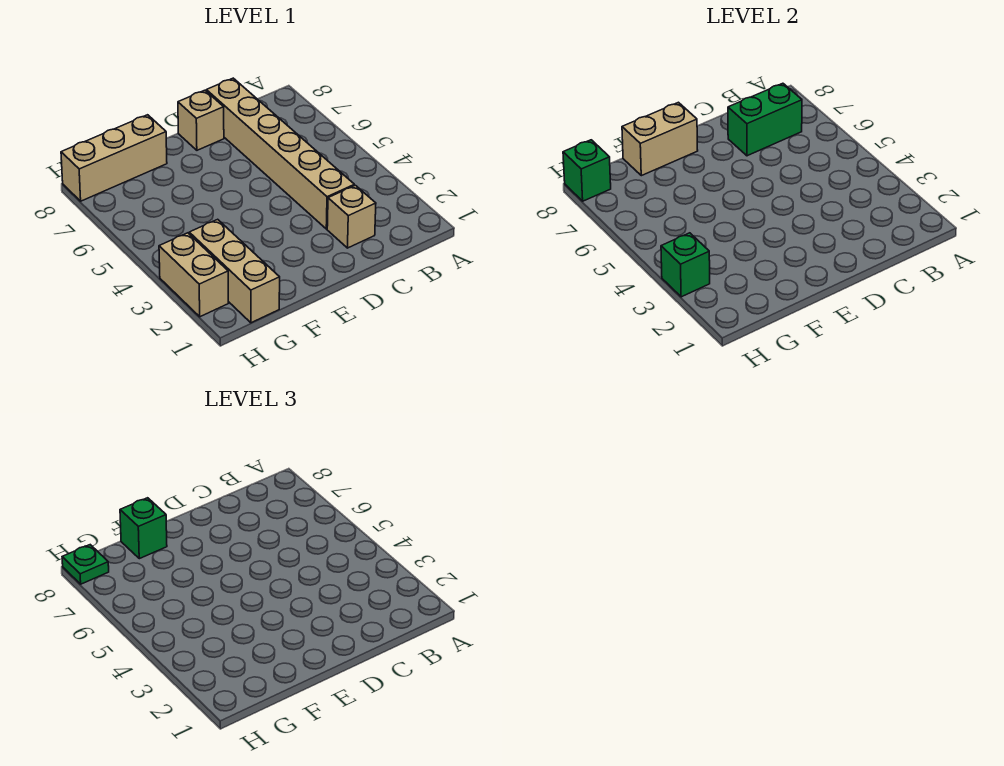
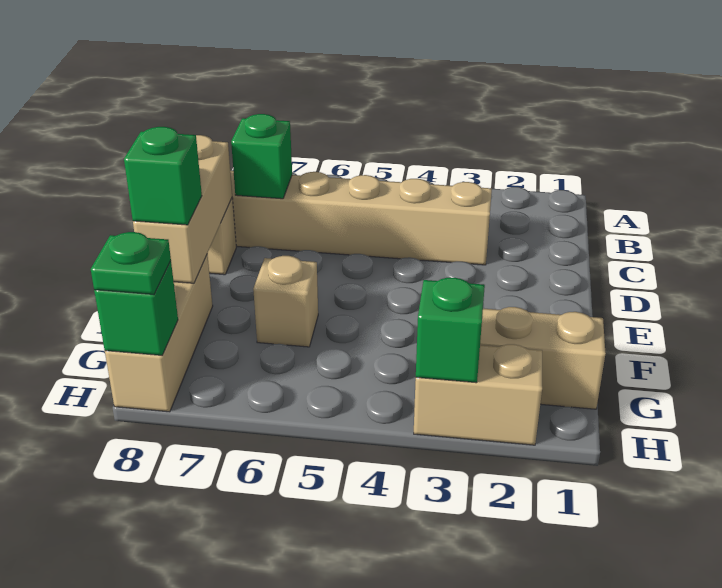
green 1x2 brick [728,83,802,156] -> green 1x1 brick [231,114,292,199]
tan 1x1 brick [327,185,376,248] -> tan 1x1 brick moved to [253,256,318,347]
tan 1x2 brick [622,102,698,176] -> tan 1x3 brick [133,135,232,283]

